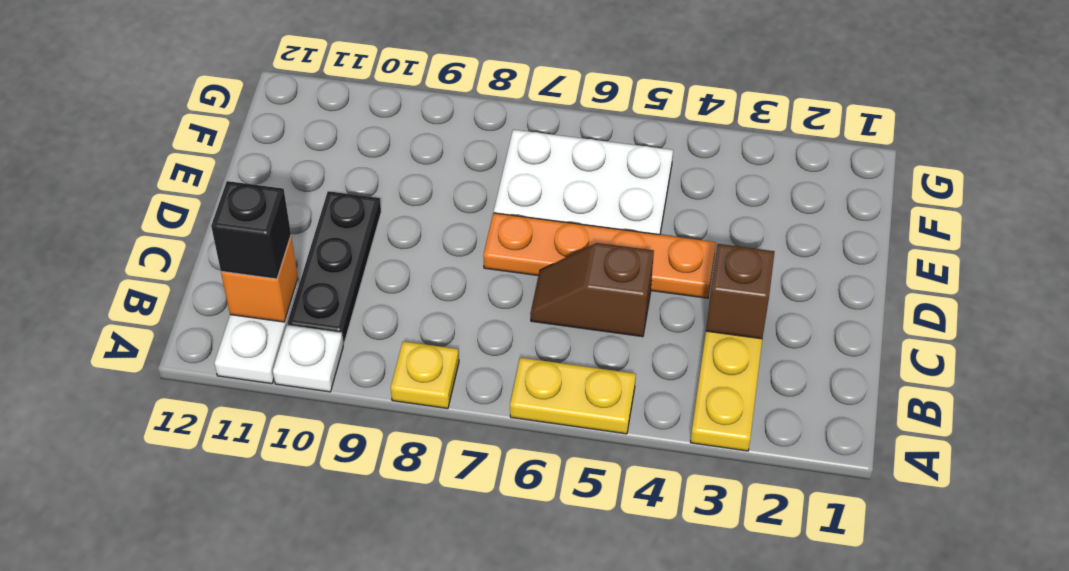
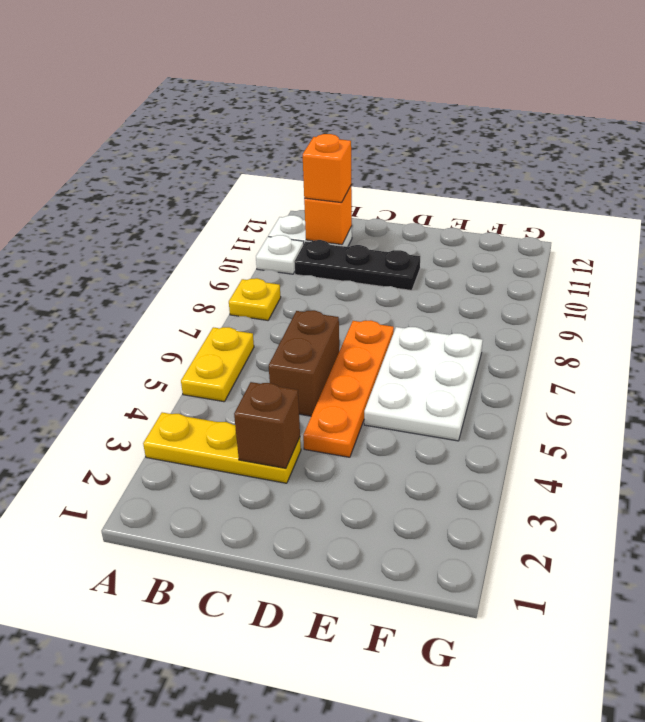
black 1x1 brick [211,181,291,279] -> orange 1x1 brick [303,134,351,203]
brown 1x2 slope [531,243,654,337] -> brown 1x2 brick [269,310,339,416]

